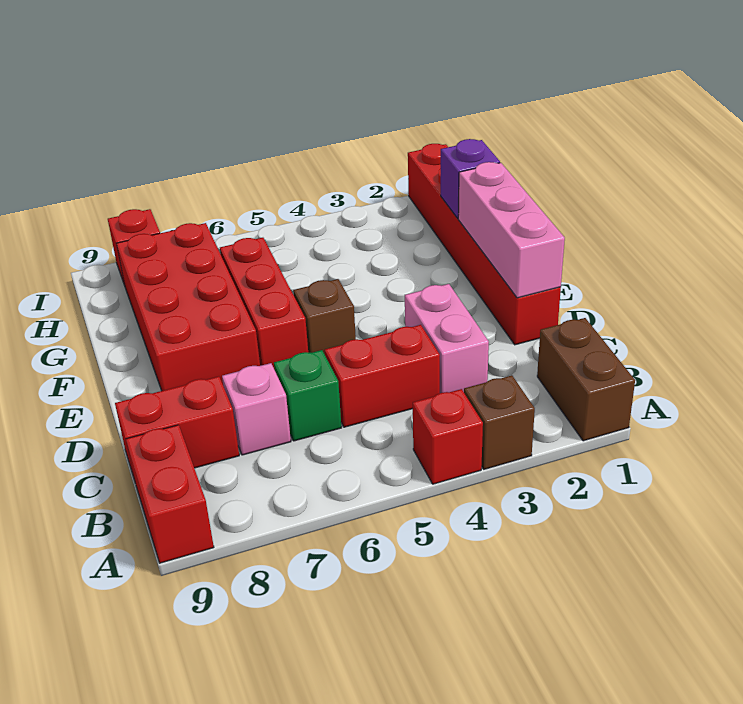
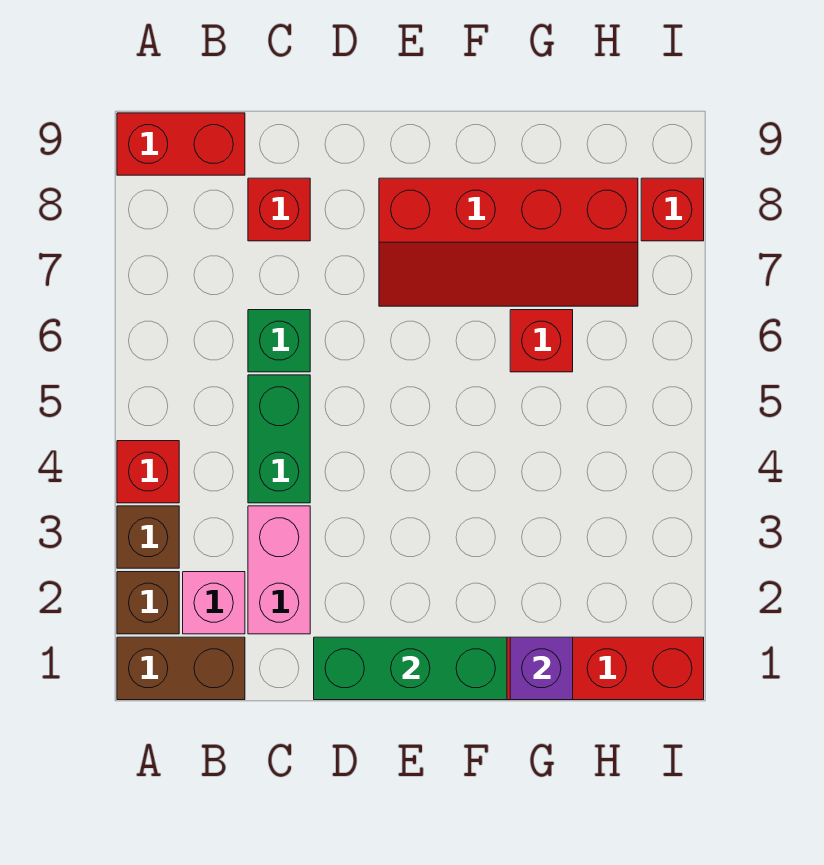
pink 1x2 brick [405,284,489,393] -> pink 1x2 brick turned to [248,506,310,634]
red 1x2 brick [325,325,440,427] -> green 1x2 brick [248,375,310,503]
pink 1x1 brick [222,363,291,455] -> pink 1x1 brick moved to [183,572,245,634]
red 1x2 brick [115,376,239,480] -> red 1x1 brick [248,178,310,241]
pink 1x3 brick [458,162,565,298] -> green 1x3 brick [314,637,507,700]
brown 1x1 brick [293,279,356,354] -> brown 1x1 brick moved to [117,572,179,634]
red 1x3 brick [220,238,308,368] -> red 1x1 brick [510,310,573,372]
red 2x4 brick [116,223,260,391] -> red 2x4 slope [379,178,638,306]

